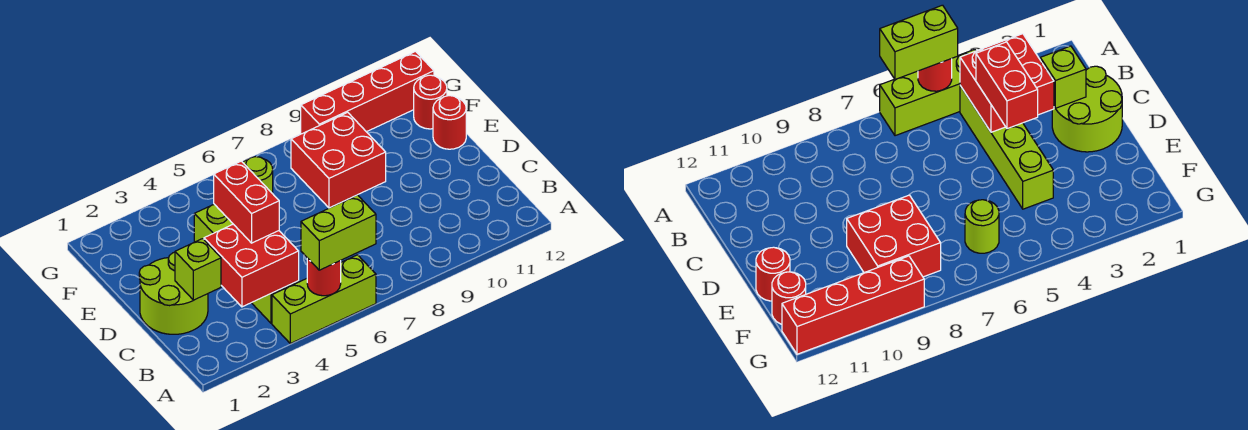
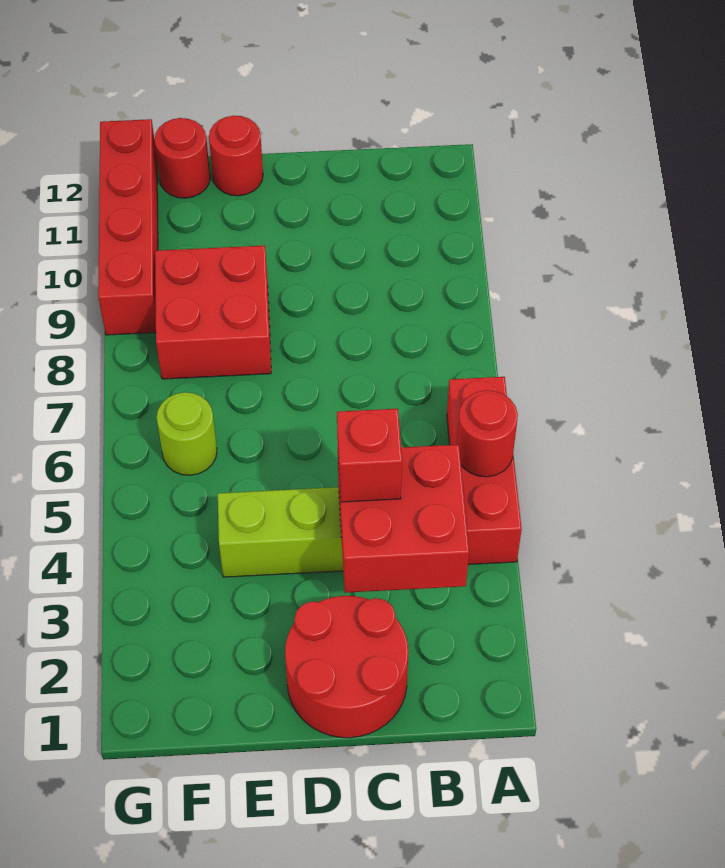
lime 1x3 brick [272,255,376,343] -> red 1x3 brick [447,377,522,565]
lime 1x2 brick [301,195,376,270] -> none
lime 2x2 round brick [139,252,208,334] -> red 2x2 round brick [285,596,408,738]
lime 1x1 brick [175,239,221,300] -> none
red 1x2 brick [214,161,279,243] -> red 1x1 brick [337,409,402,502]

